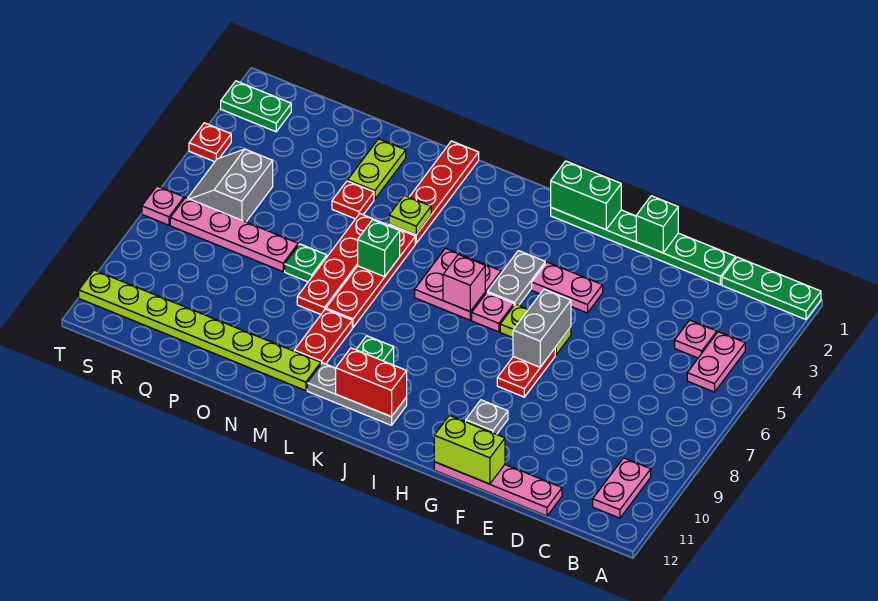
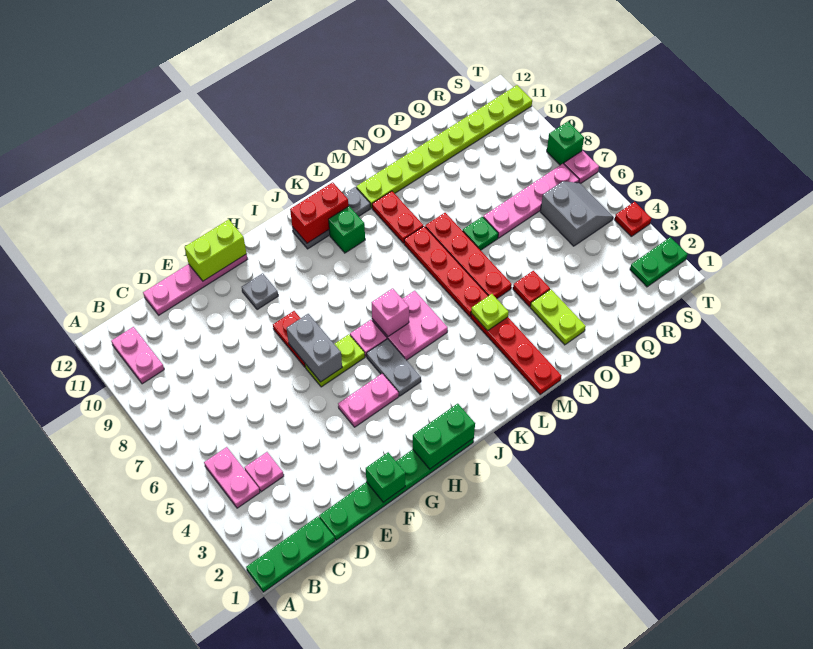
green 1x1 brick [358,220,400,277] -> green 1x1 brick moved to [547,122,584,165]

